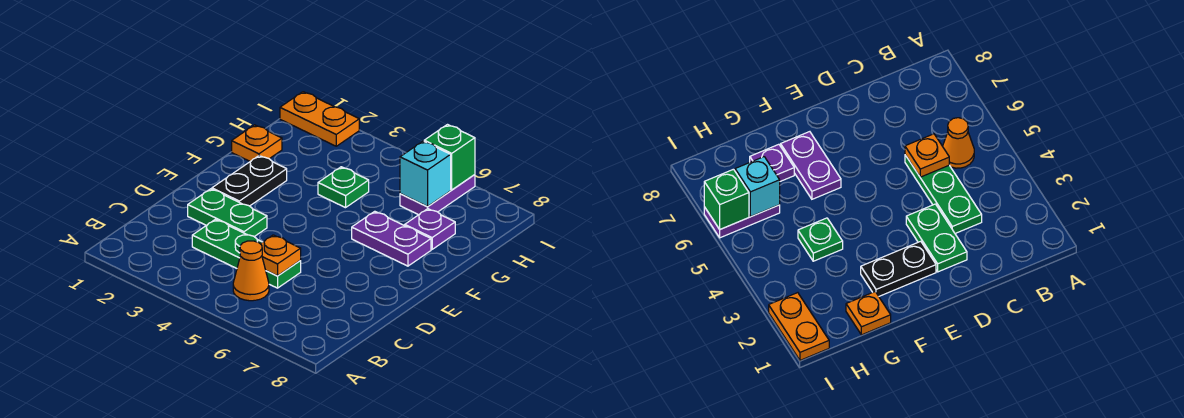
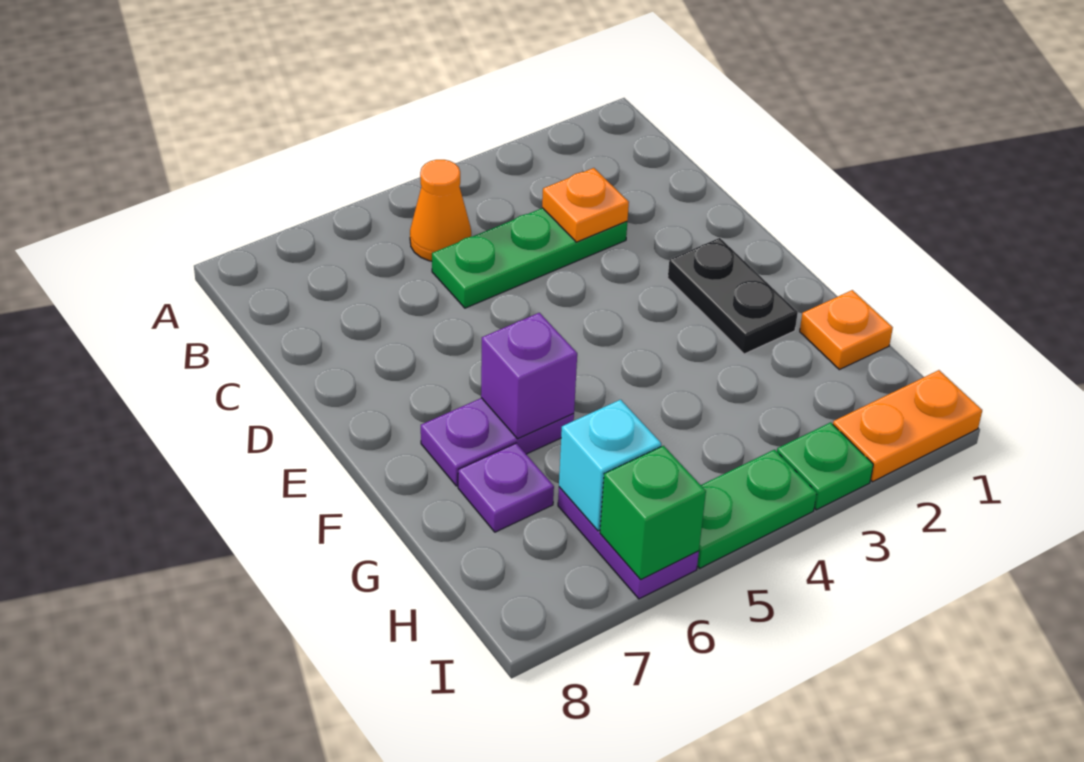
orange 1x1 plate [261,235,301,276] -> orange 1x1 plate moved to [542,168,629,242]
green 1x2 plate [188,189,267,237] -> green 1x2 plate moved to [697,450,817,568]
none -> purple 1x1 brick [481,313,577,439]
green 1x1 plate [318,167,369,208] -> green 1x1 plate moved to [777,422,873,510]

